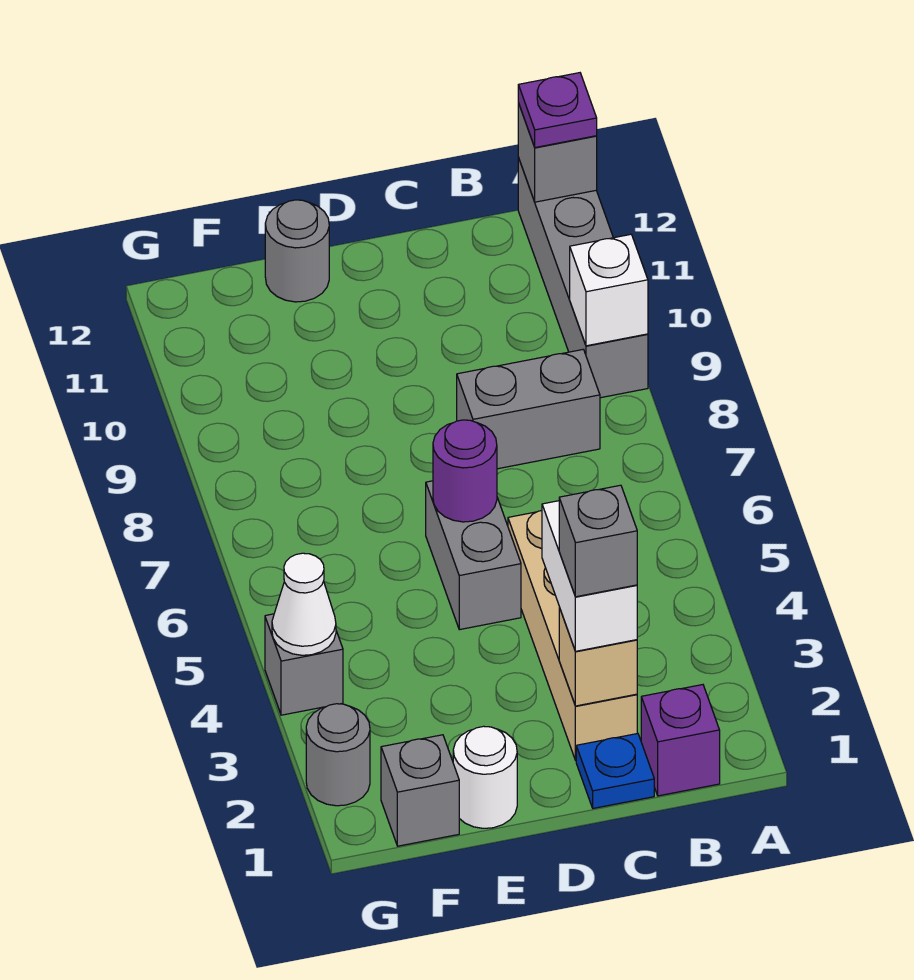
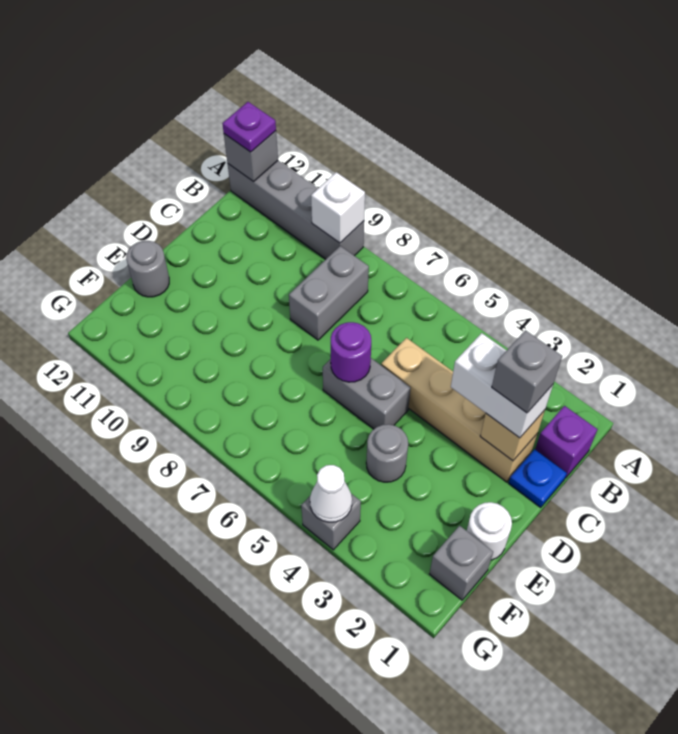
grey 1x1 round brick [306,704,370,806] -> grey 1x1 round brick moved to [366,424,408,482]

